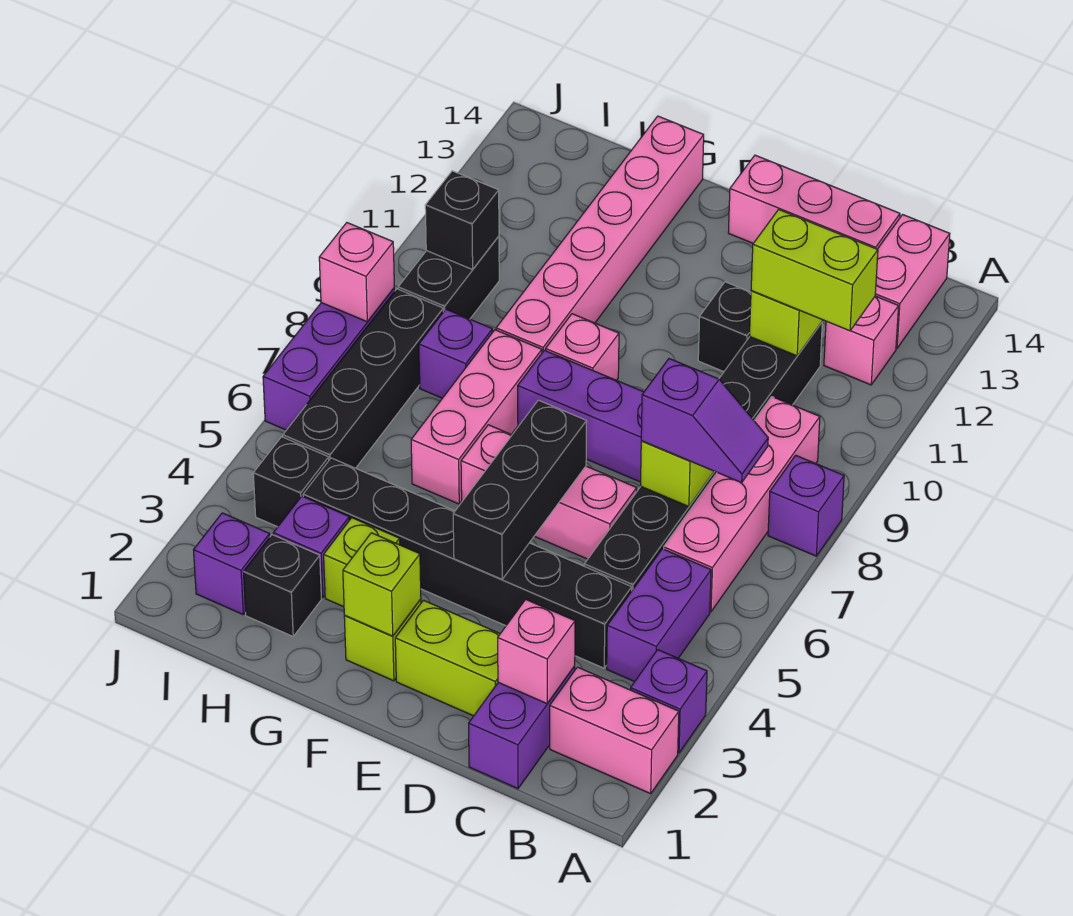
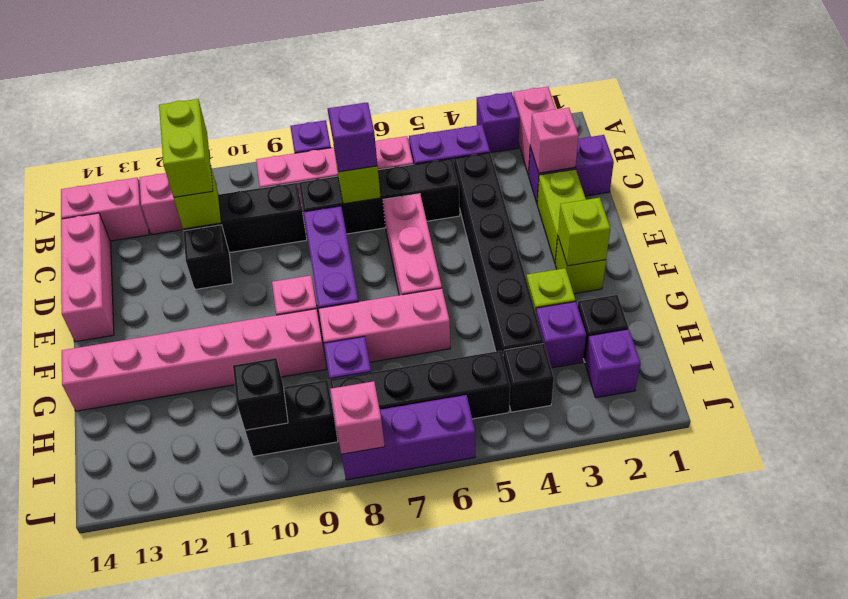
black 1x3 brick [453,400,587,579] -> none

